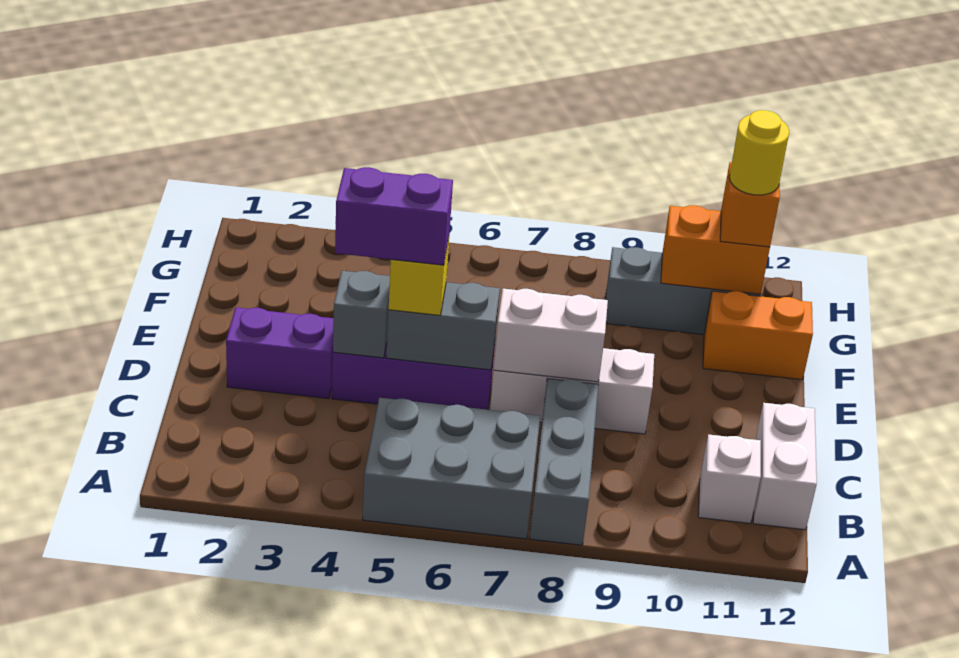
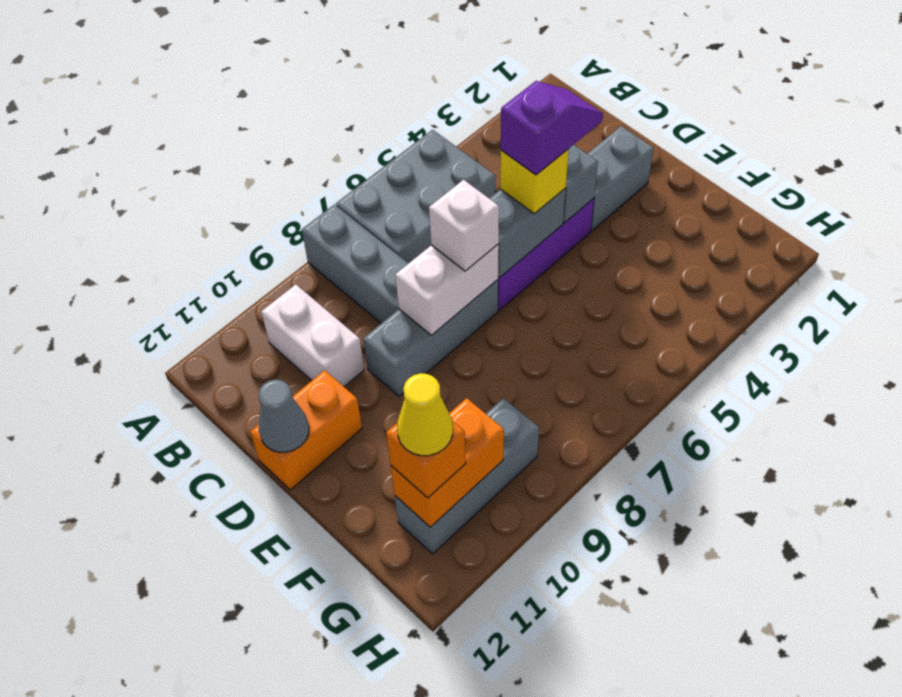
white 1x1 brick [698,434,761,523] -> white 1x1 brick moved to [429,180,499,271]
white 1x2 brick [753,403,817,530] -> white 1x2 brick moved to [261,285,364,386]
purple 1x2 brick [226,307,334,399] -> grey 1x2 brick [588,126,654,231]
purple 1x2 brick [335,167,453,265] -> purple 1x2 slope [501,81,603,175]
white 1x3 brick [490,348,654,434] -> grey 1x3 brick [363,280,498,396]
none -> grey 1x1 cone [259,380,309,452]
orange 1x2 brick [703,291,813,380] -> orange 1x2 brick moved to [250,370,362,490]
yellow 1x1 round brick [729,110,789,195] -> yellow 1x1 cone [397,373,453,456]

